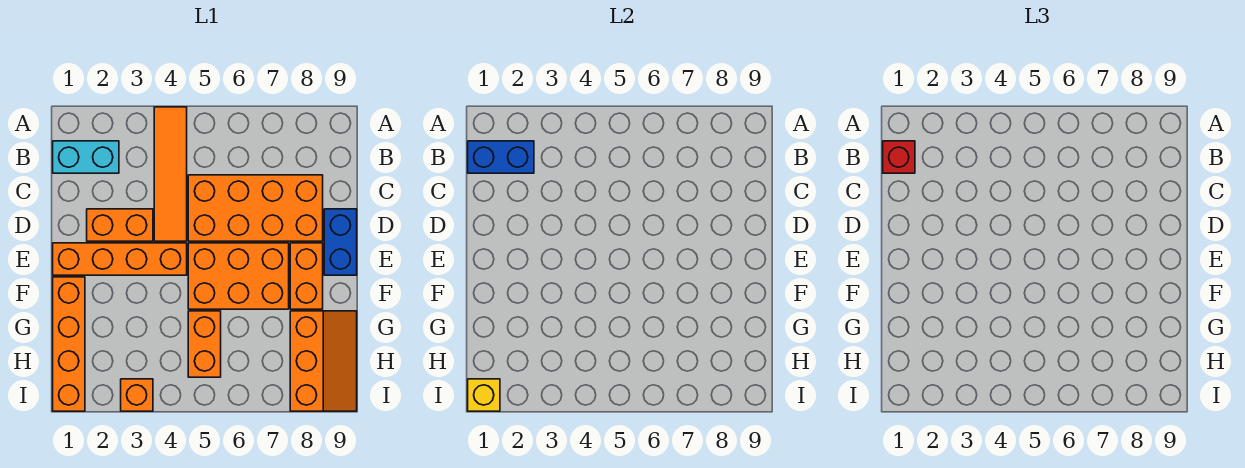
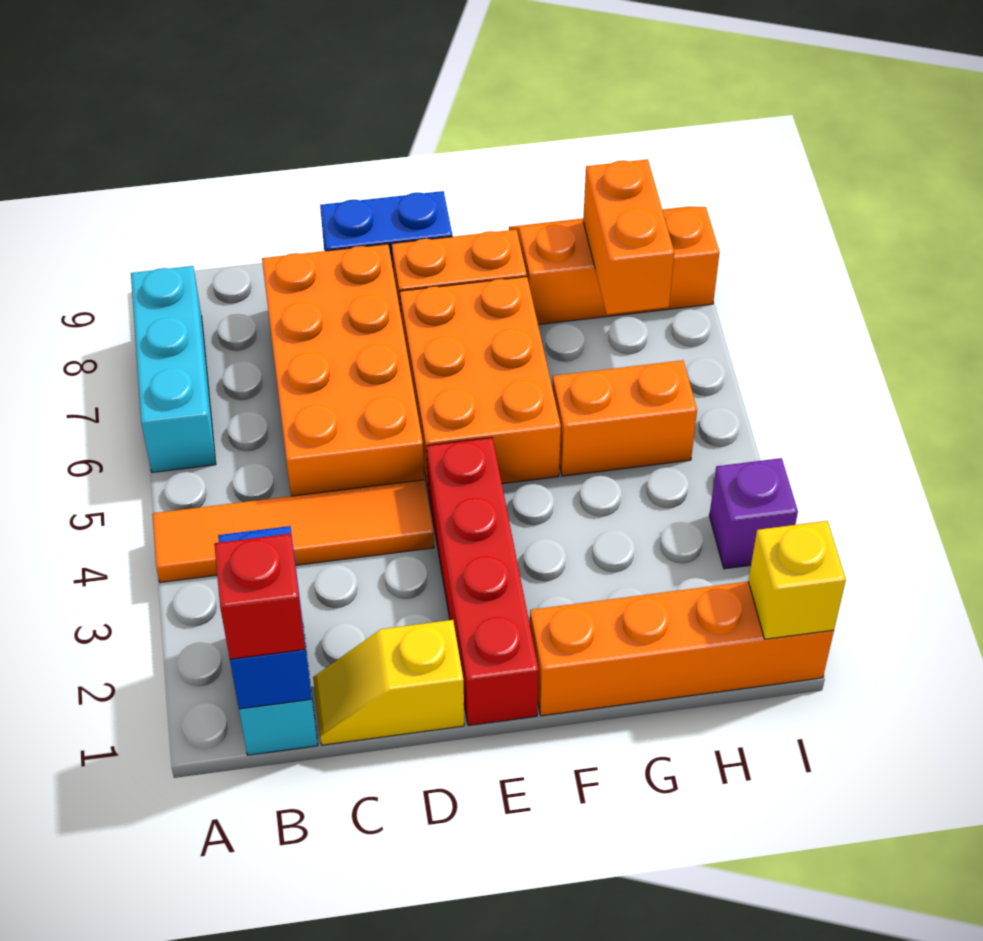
none -> cyan 1x3 brick [131,266,216,472]
none -> yellow 1x2 slope [313,620,464,745]
orange 1x2 brick [87,209,153,241] -> orange 1x2 brick moved to [583,159,674,314]
orange 1x4 brick [53,243,187,275] -> red 1x4 brick [427,438,539,726]
orange 1x1 brick [121,379,153,411] -> purple 1x1 brick [709,458,798,569]

